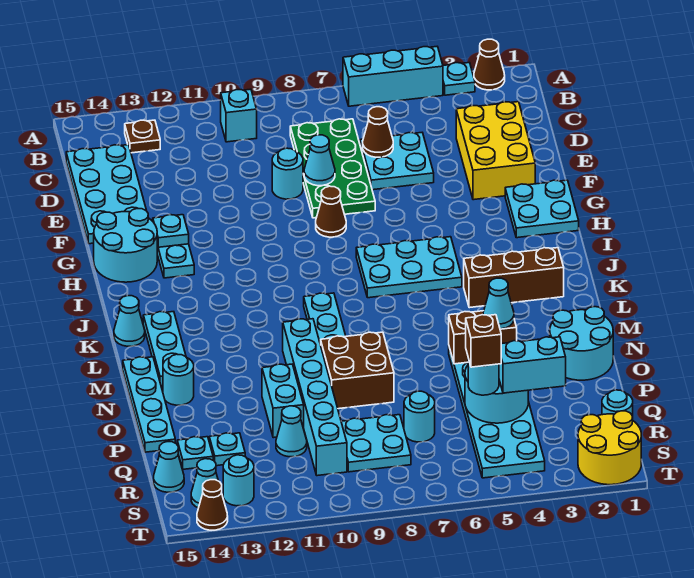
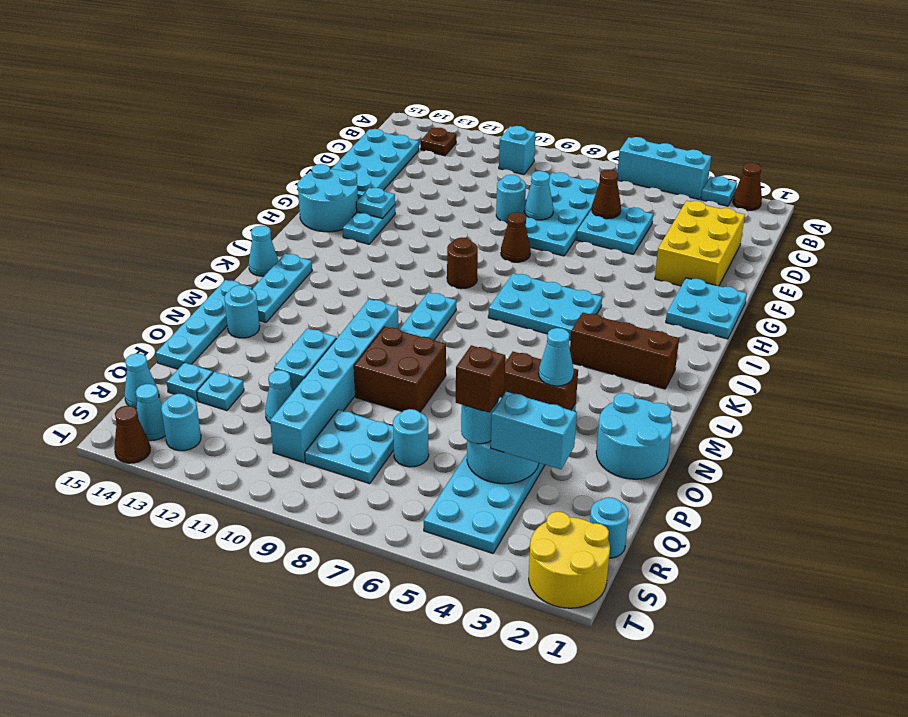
green 2x4 plate [290,119,375,218] -> cyan 2x4 plate [522,172,599,256]
none -> brown 1x1 round brick [447,238,478,289]

